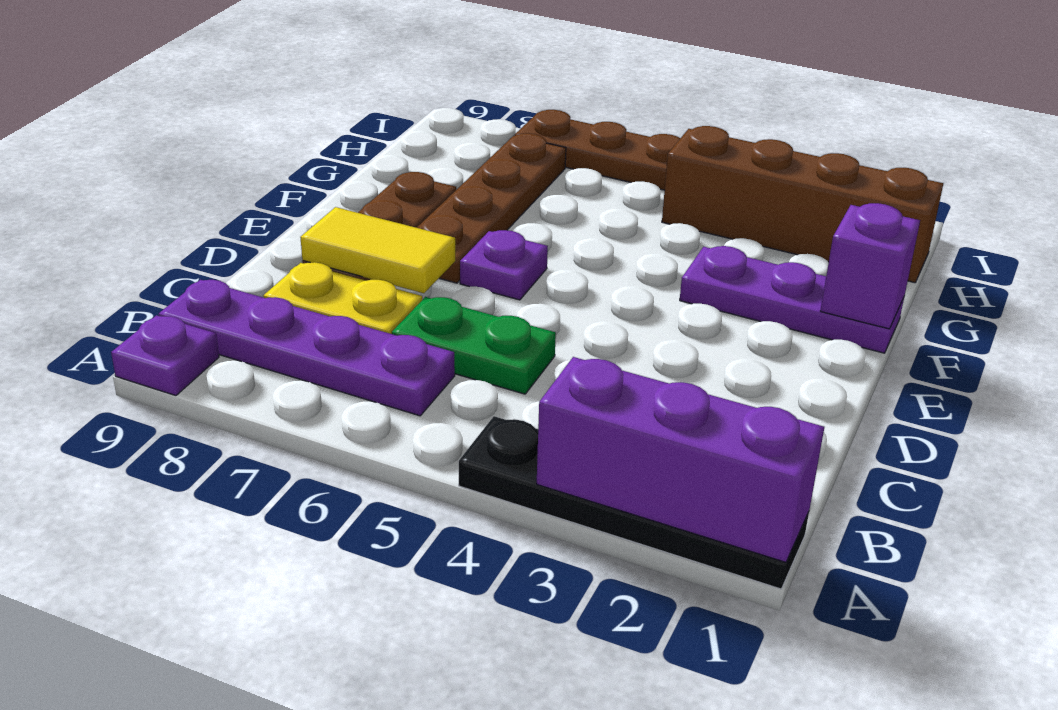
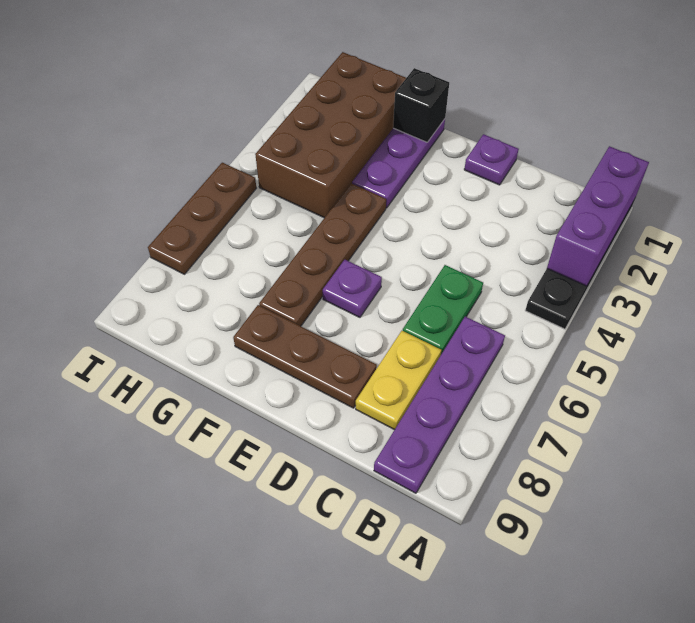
purple 1x1 plate [111,315,219,396] -> purple 1x1 plate moved to [464,134,519,185]
yellow 1x2 tile [300,207,455,293] -> none
brown 1x4 plate [417,133,566,283] -> brown 1x4 plate turned to [259,183,386,326]
purple 1x1 brick [821,203,920,329] -> black 1x1 brick [393,68,449,142]
brown 1x4 brick [662,126,943,283] -> brown 2x4 brick [255,52,406,218]

